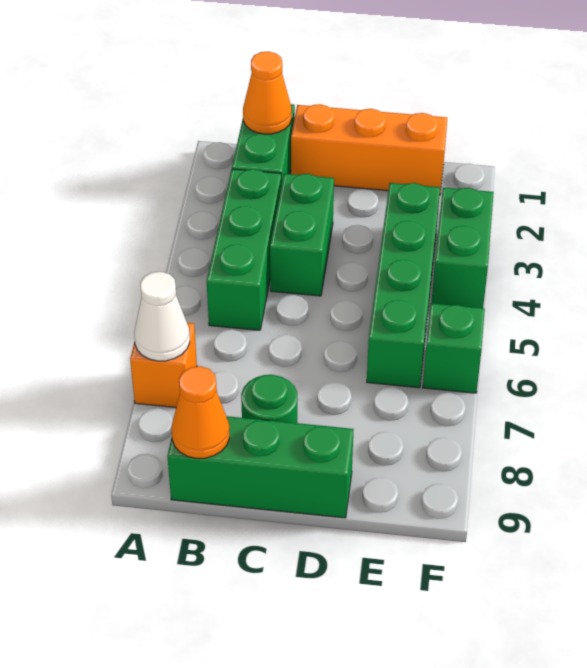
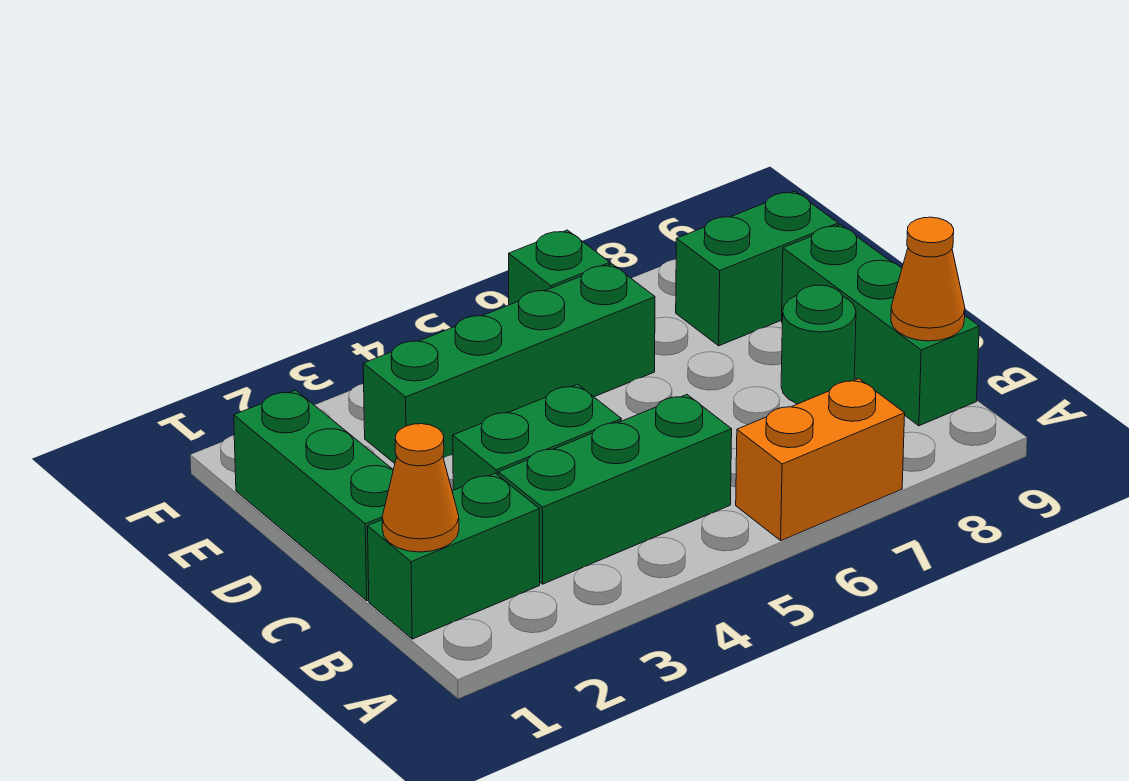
orange 1x1 brick [130,323,197,407] -> orange 1x2 brick [736,379,905,541]
white 1x1 cone [134,272,190,361] -> none
orange 1x3 brick [291,104,447,193] -> green 1x3 brick [234,390,393,601]
green 1x2 brick [432,187,494,308] -> green 1x2 brick moved to [676,191,838,346]

